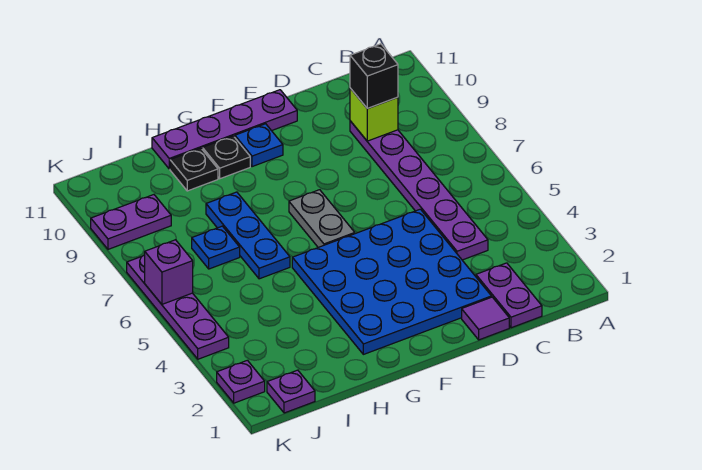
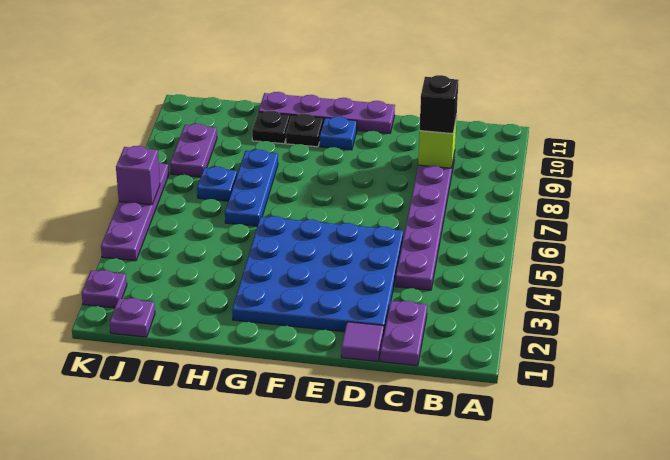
grey 1x2 plate [289,190,355,247] -> none
purple 1x2 plate [91,195,171,249] -> purple 1x2 plate turned to [170,124,217,177]

